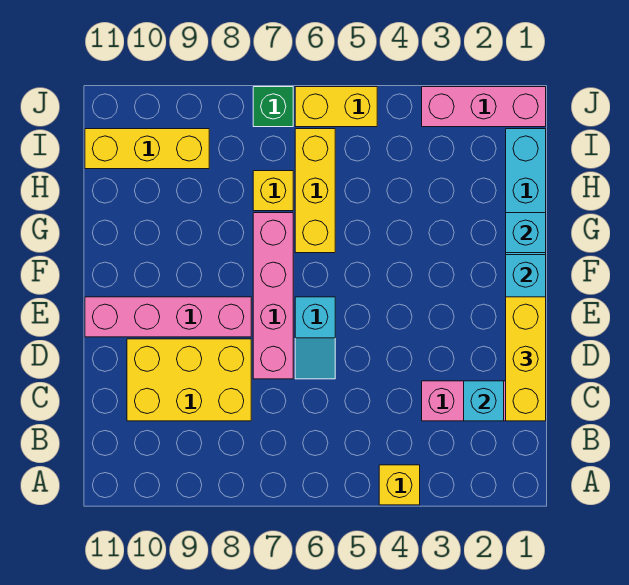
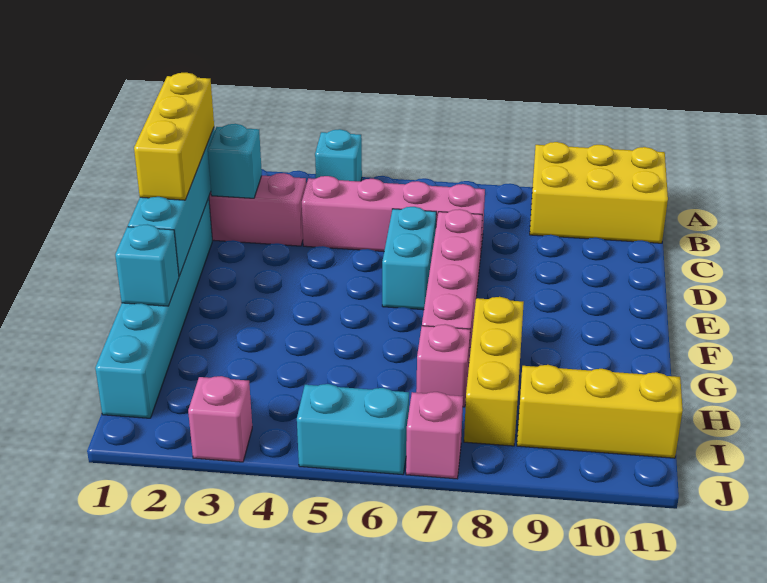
yellow 1x1 brick [379,465,420,505] -> cyan 1x1 brick [315,129,362,181]
yellow 2x3 brick [127,339,251,421] -> yellow 2x3 brick moved to [530,142,668,243]
cyan 1x2 slope [295,297,335,379] -> cyan 1x2 brick [382,207,436,310]
pink 1x4 brick [85,297,251,337] -> pink 1x4 brick moved to [302,176,485,257]
yellow 1x3 brick [295,129,335,253] -> yellow 1x3 brick moved to [464,297,524,446]
yellow 1x1 brick [253,171,293,211] -> pink 1x1 brick [416,324,470,407]
pink 1x3 brick [422,87,546,127] -> pink 1x1 brick [188,376,252,462]
yellow 1x2 brick [295,87,377,127] -> cyan 1x2 brick [297,384,409,475]
green 1x1 brick [253,87,293,127] -> pink 1x1 brick [406,392,463,479]

